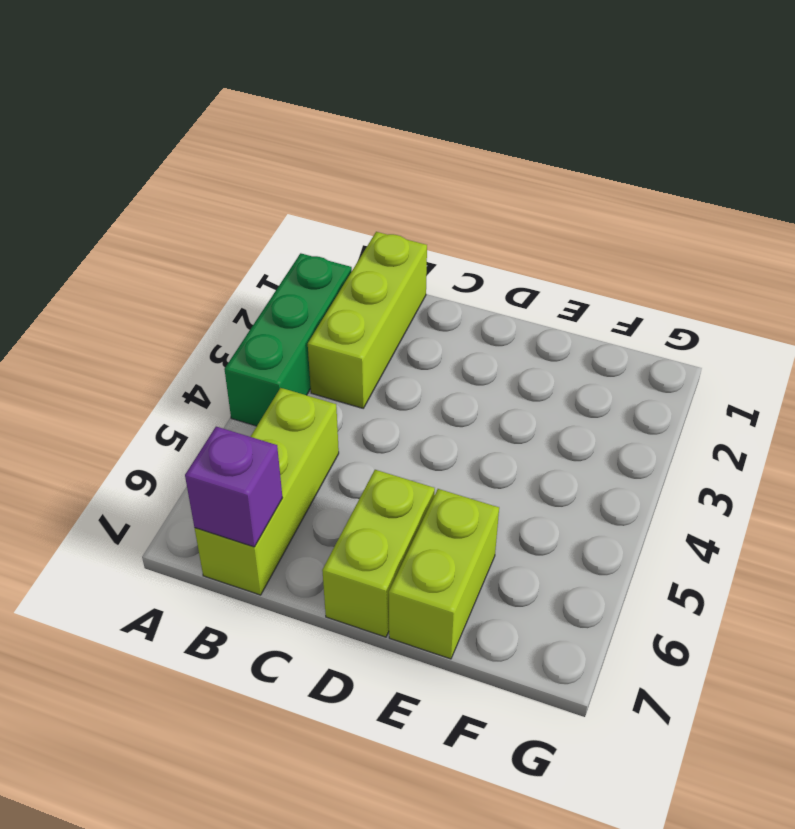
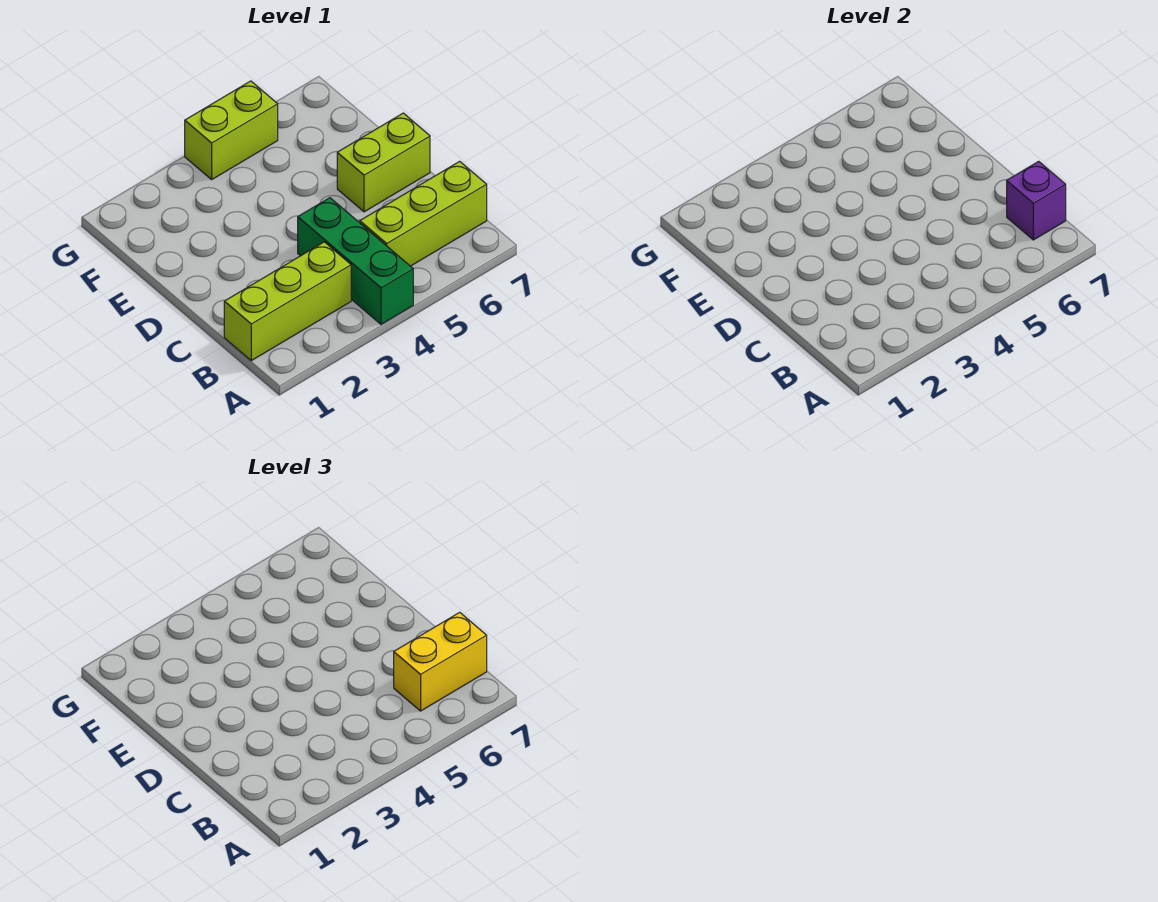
green 1x3 brick [224,253,352,426] -> green 1x3 brick turned to [298,198,413,324]
none -> yellow 1x2 brick [394,612,487,711]
lime 1x2 brick [389,489,499,659] -> lime 1x2 brick moved to [185,81,278,179]

